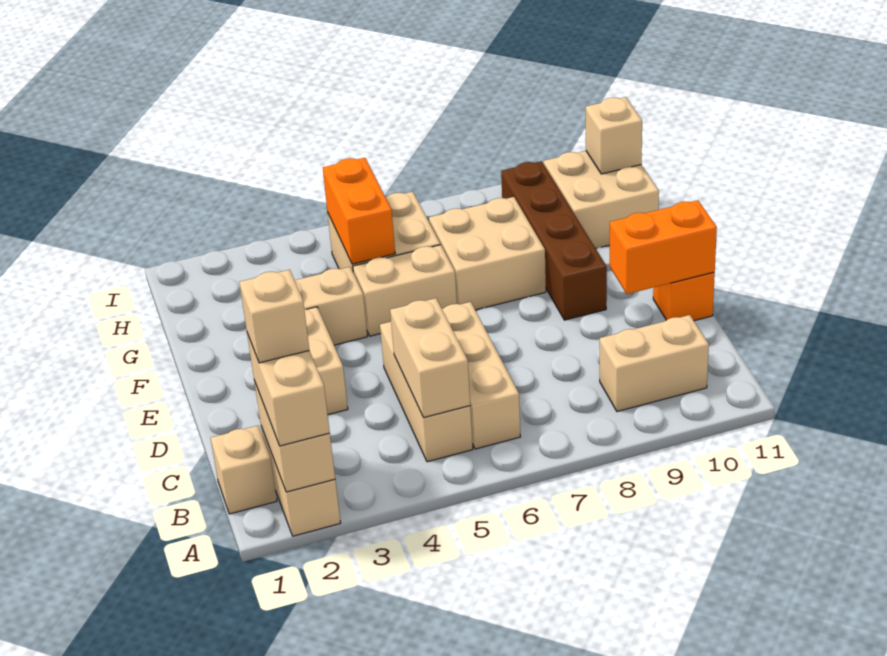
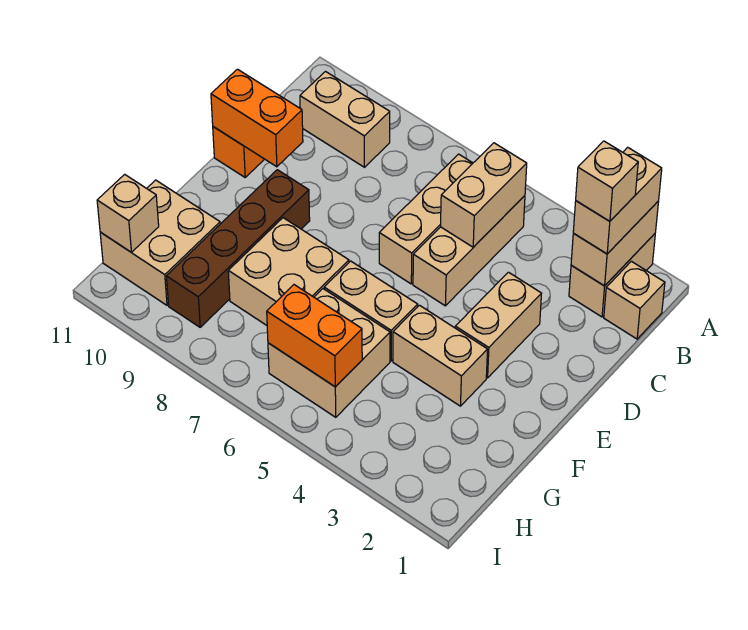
orange 1x2 brick [323,158,395,264] -> orange 1x2 brick turned to [267,285,362,387]

